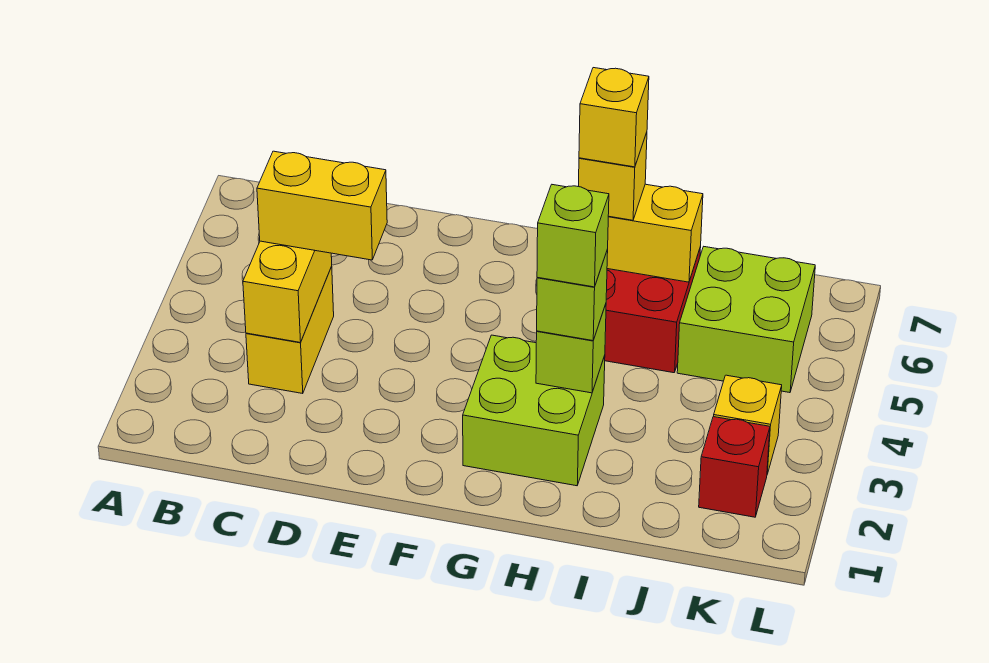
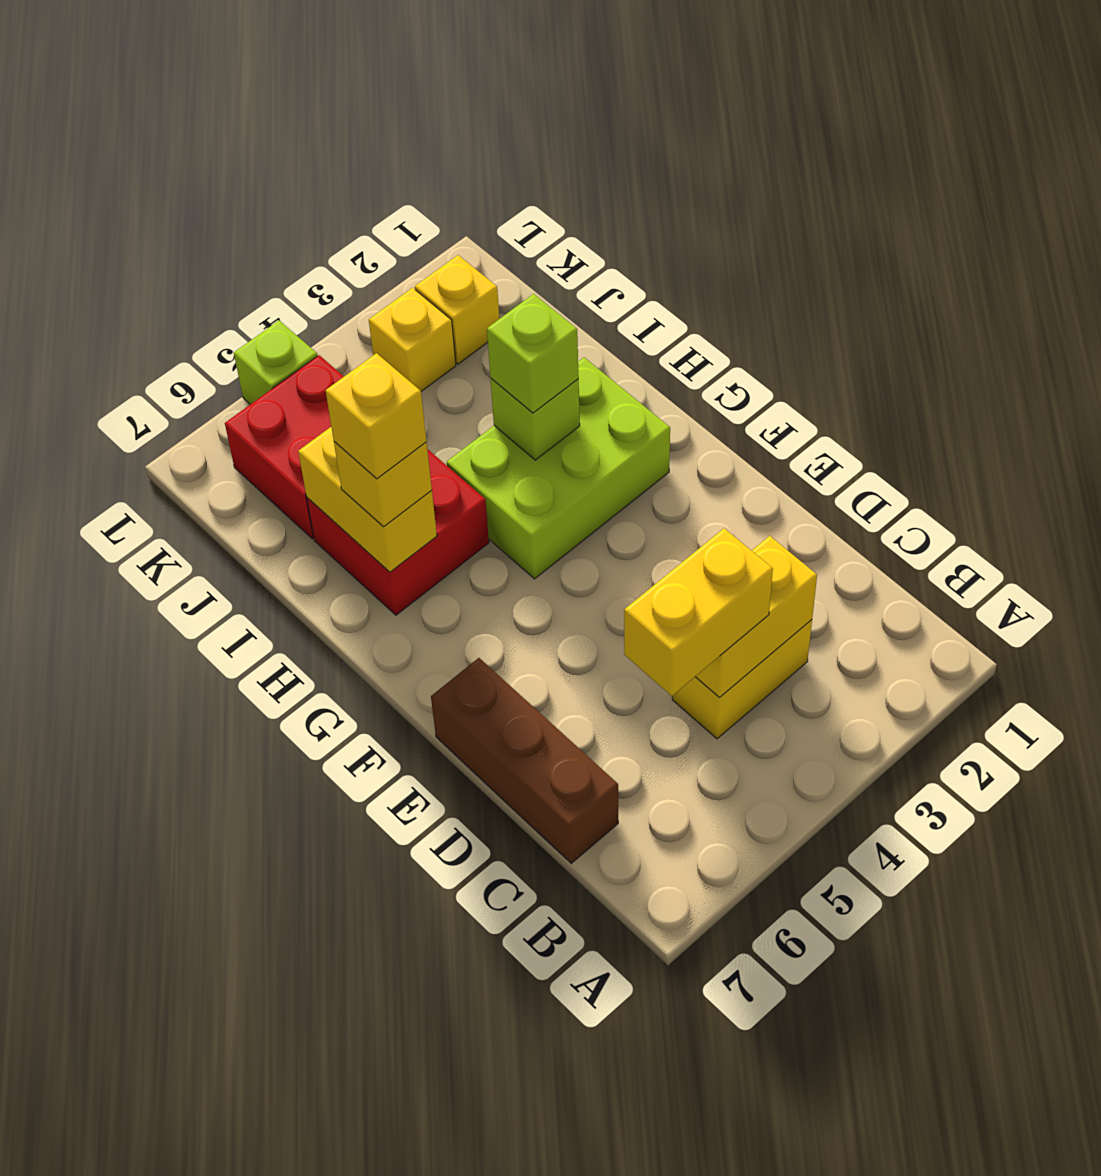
yellow 1x2 brick [257,151,387,260] -> yellow 1x2 brick turned to [624,528,773,696]
none -> brown 1x3 brick [431,658,618,863]
lime 2x2 brick [463,335,605,486] -> lime 2x3 brick [447,358,670,579]
lime 1x1 brick [537,185,609,287] -> lime 1x1 brick moved to [234,321,318,404]
lime 2x2 brick [677,247,815,393] -> red 2x2 brick [225,355,344,539]
red 1x1 brick [699,417,770,517] -> yellow 1x1 brick [415,255,499,364]

